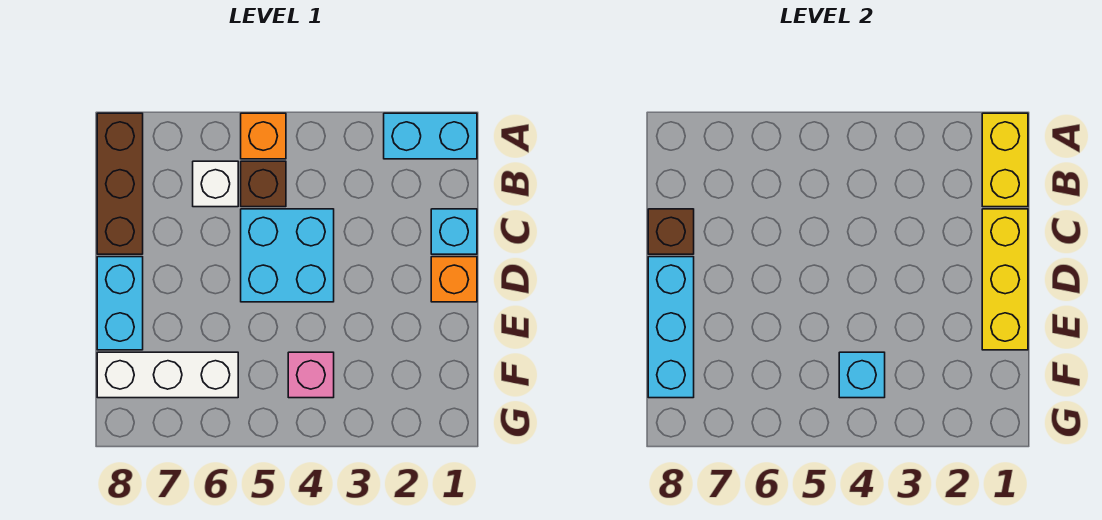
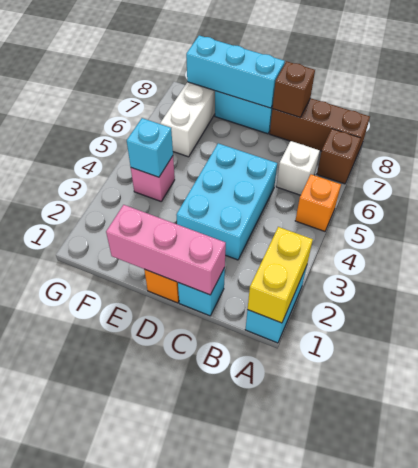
yellow 1x2 brick [982,113,1028,207] -> yellow 1x2 brick turned to [248,227,313,323]
brown 1x1 brick [241,161,286,207] -> brown 1x1 brick moved to [317,129,361,184]
yellow 1x3 brick [982,209,1028,350] -> pink 1x3 brick [106,205,226,295]
cyan 2x2 brick [241,209,334,302] -> cyan 2x3 brick [176,143,277,260]

